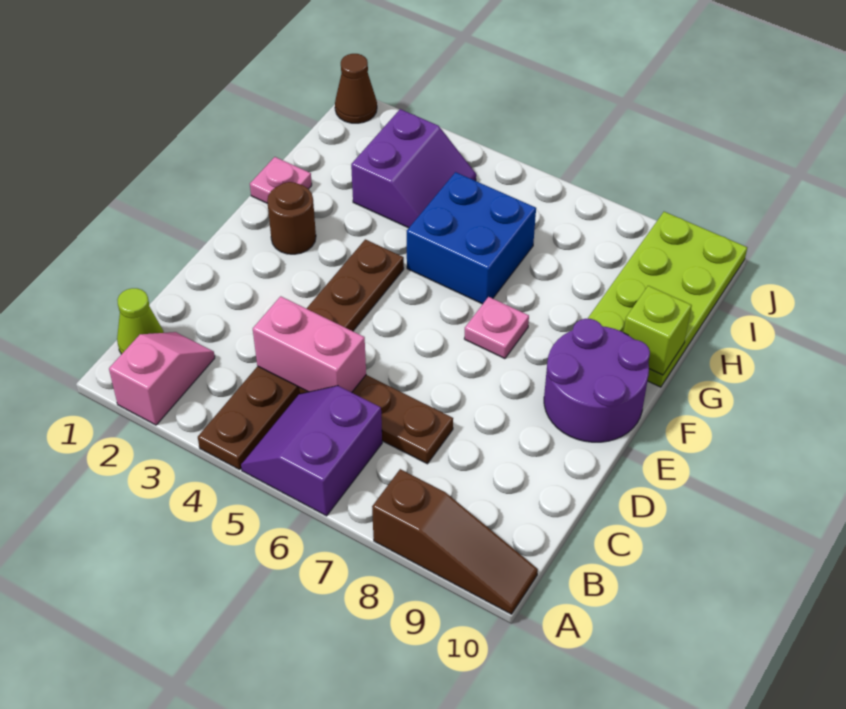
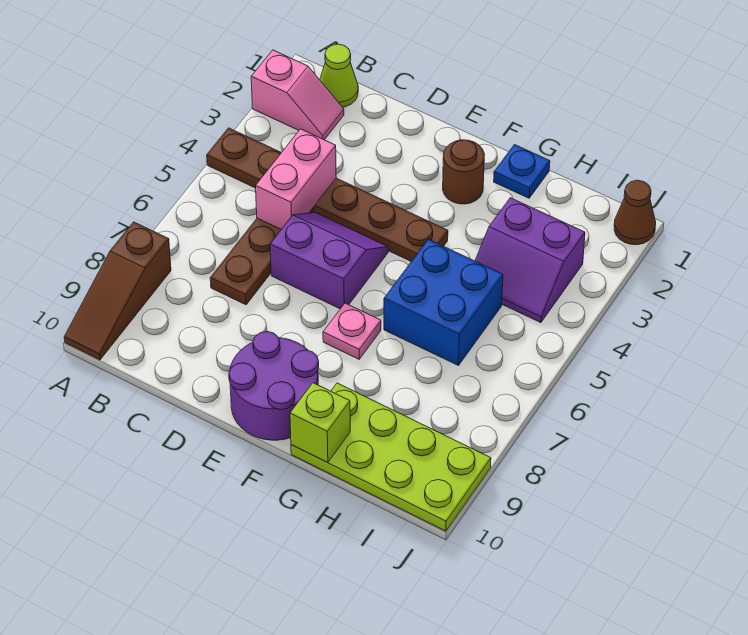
purple 2x2 slope [241,386,382,516] -> purple 2x2 slope moved to [270,213,388,309]
pink 1x1 plate [250,157,312,204] -> blue 1x1 plate [494,145,550,198]

